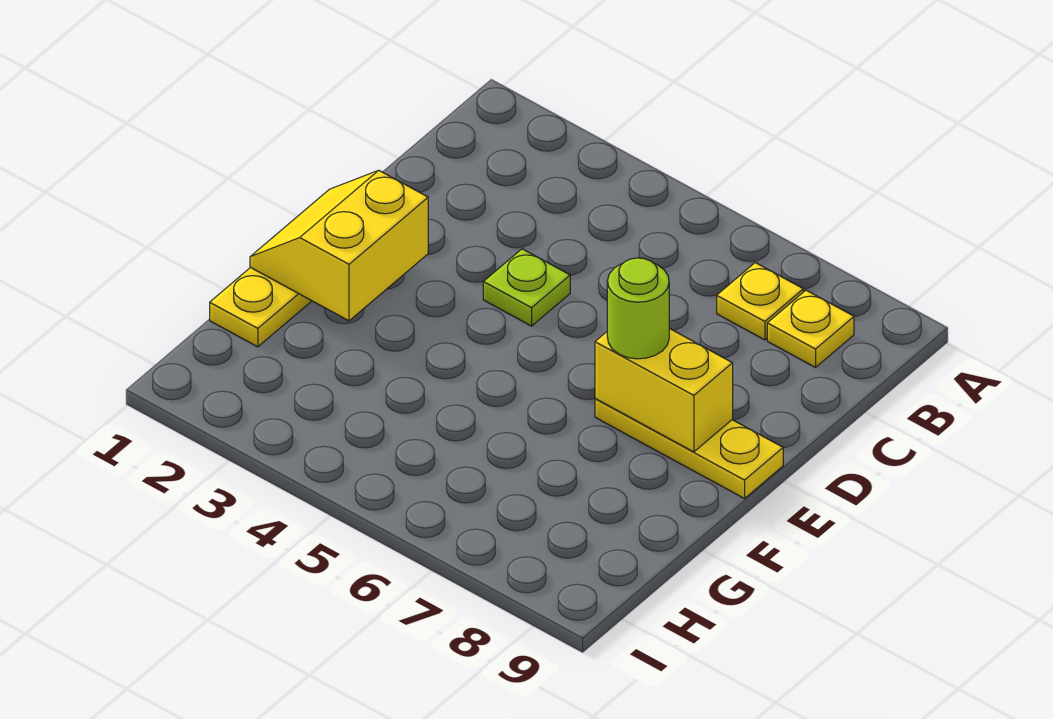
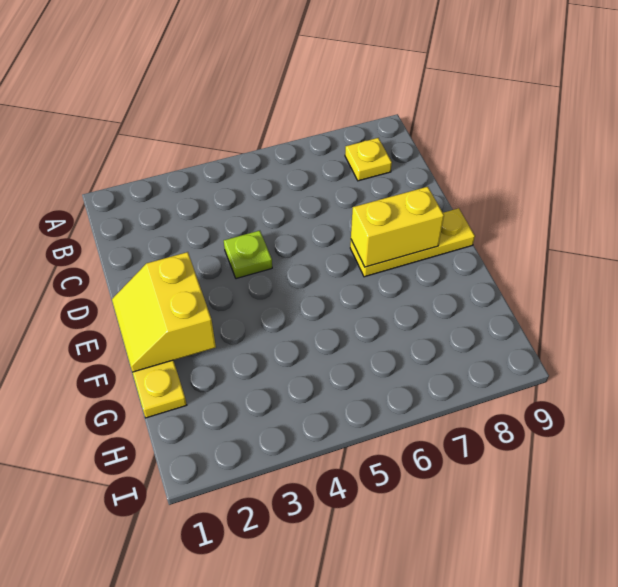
yellow 1x1 plate [717,263,803,340] -> none
lime 1x1 round brick [607,258,669,359] -> none

